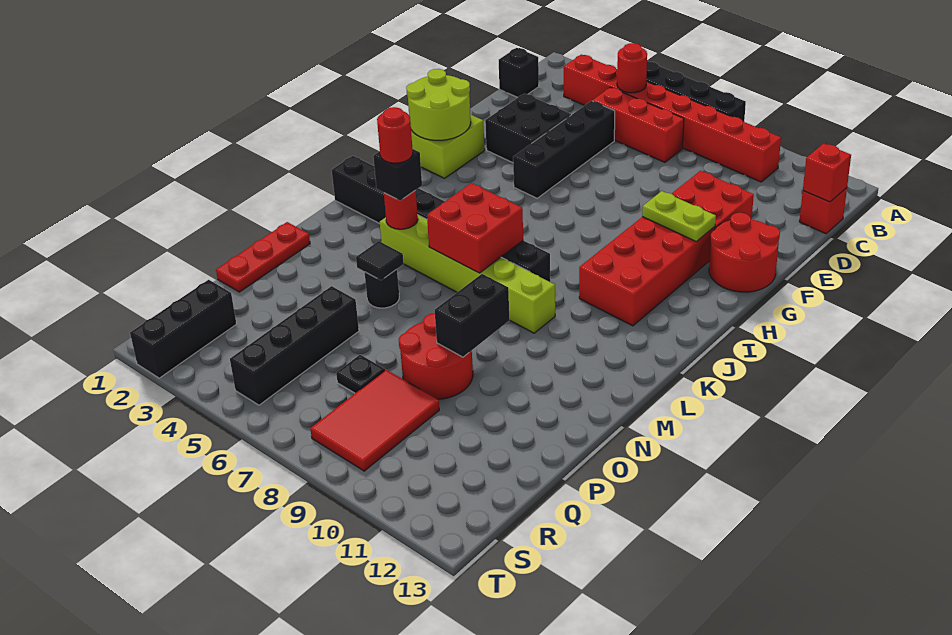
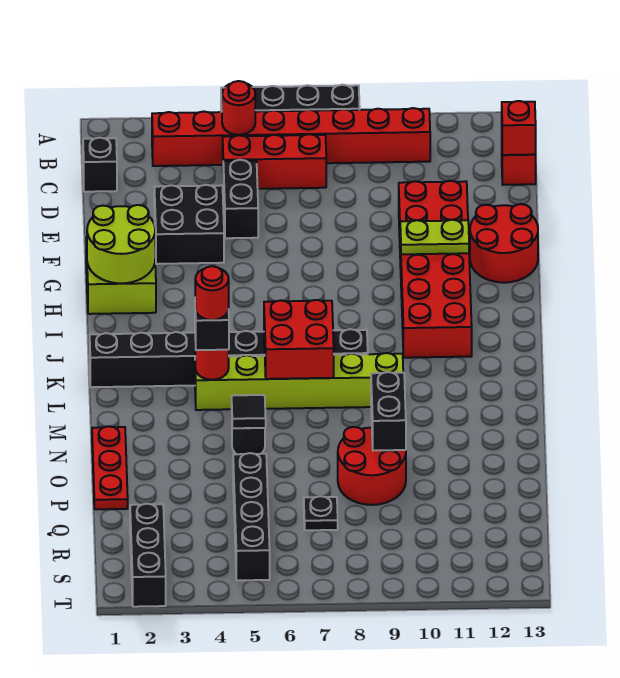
black 1x4 brick [513,101,615,198] -> black 1x2 brick [223,160,258,238]
red 2x3 tile [310,370,439,471] -> none

